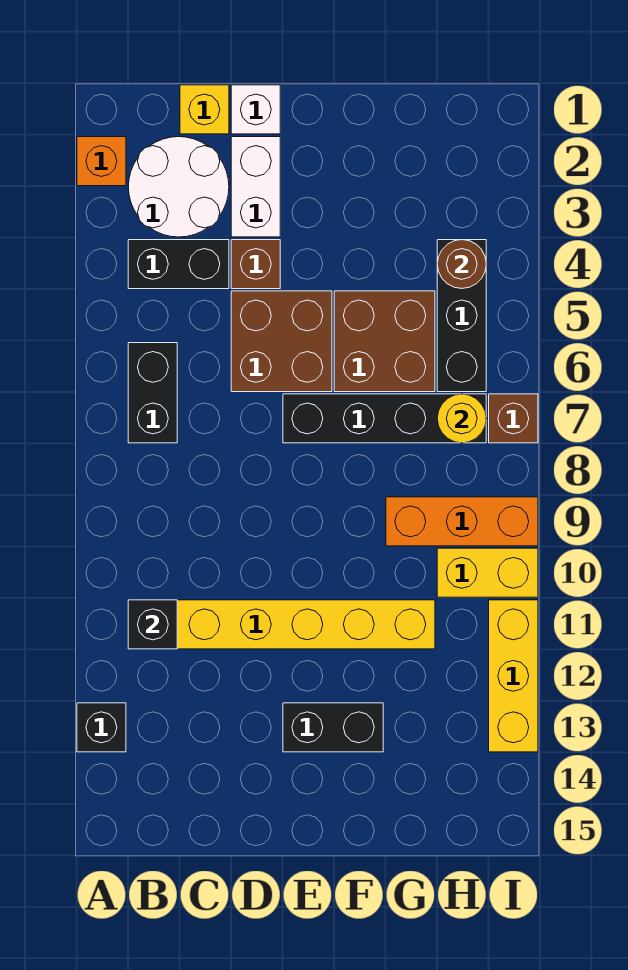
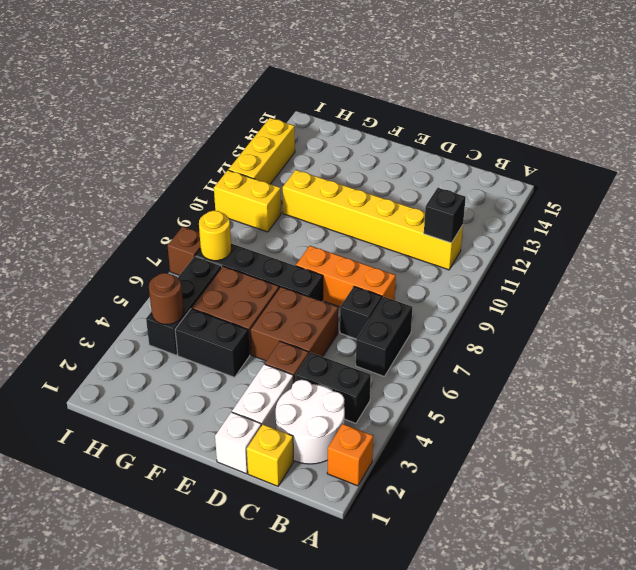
black 1x1 brick [77,703,126,752] -> black 1x1 brick moved to [340,286,382,339]
black 1x2 brick [283,703,383,752] -> black 1x2 brick moved to [175,309,250,377]
orange 1x3 brick [386,497,538,546] -> orange 1x3 brick moved to [296,246,396,307]

